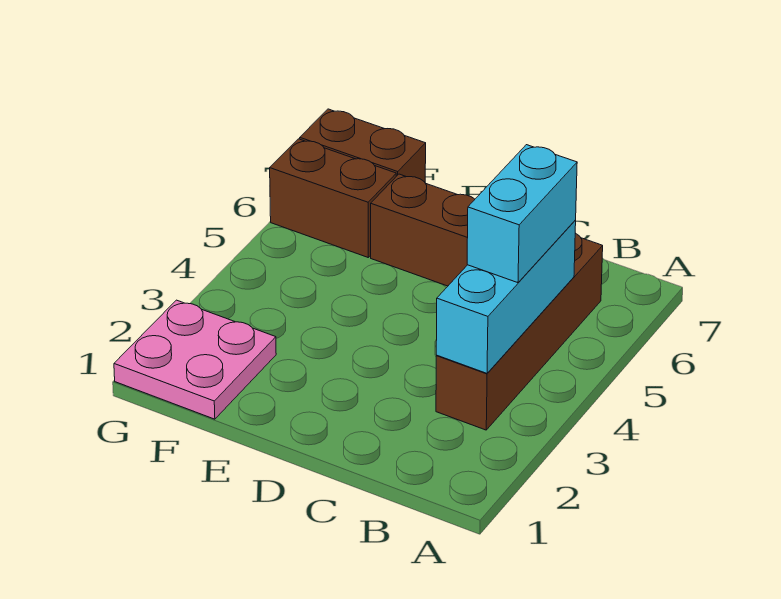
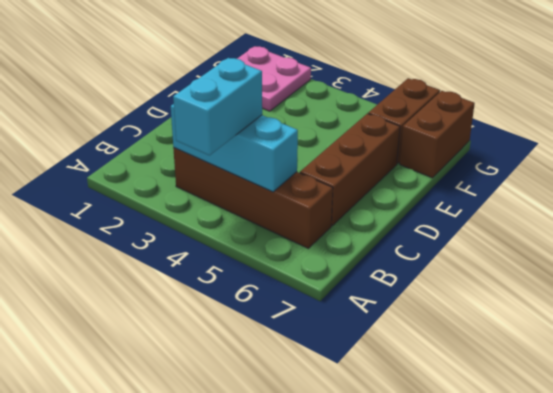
cyan 1x2 brick [467,145,577,283] -> cyan 1x2 brick turned to [173,58,262,155]

